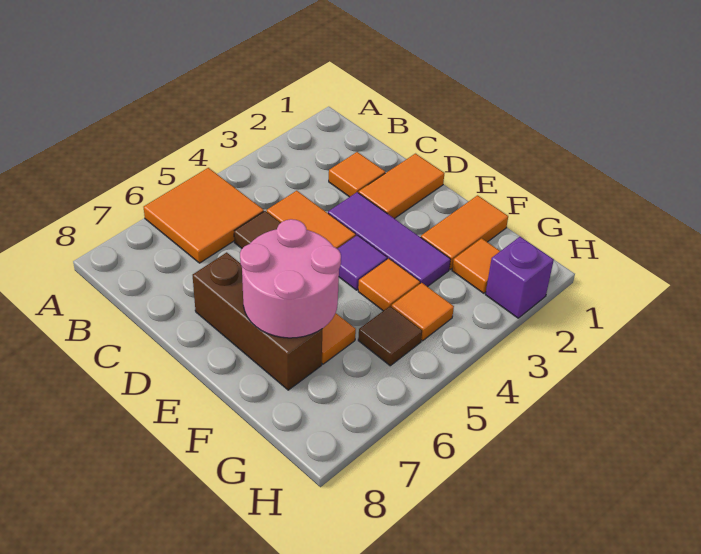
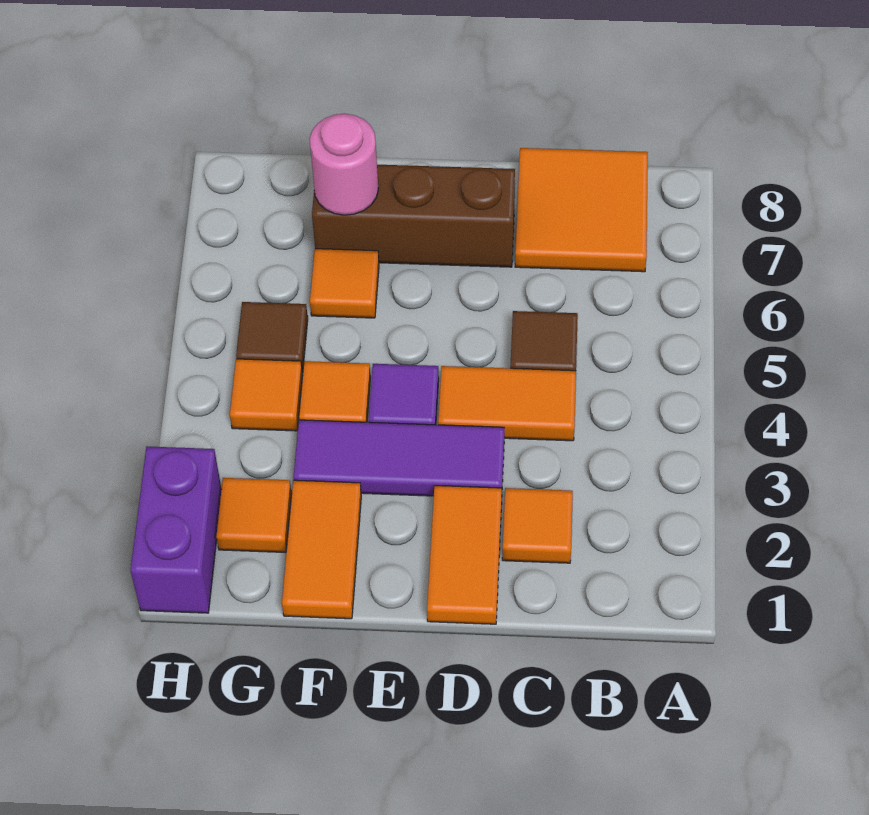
orange 2x2 tile [144,168,264,263] -> orange 2x2 tile moved to [515,148,648,272]
pink 2x2 round brick [240,219,341,338] -> pink 1x1 round brick [310,114,378,215]
purple 1x1 brick [485,237,554,318] -> purple 1x2 brick [130,446,222,613]

